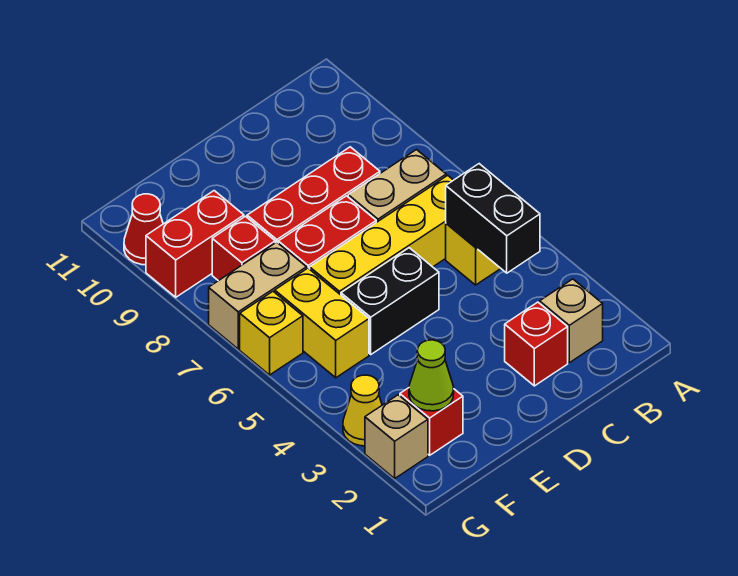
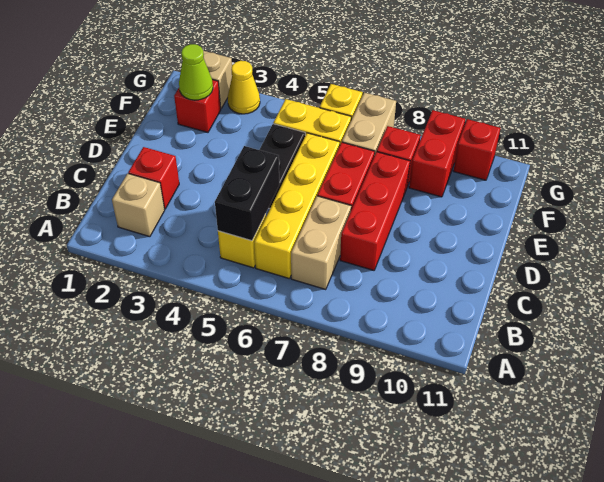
black 1x2 brick [446,164,540,273] -> black 1x2 brick turned to [215,146,279,241]
red 1x1 cone [124,194,163,265] -> red 1x1 brick [453,119,500,180]

